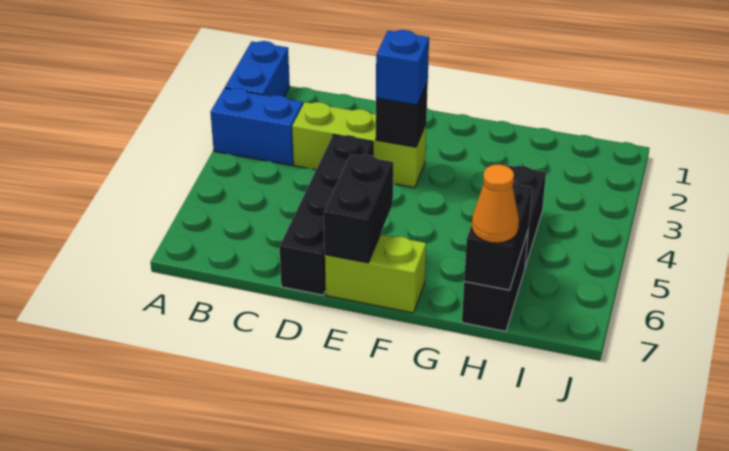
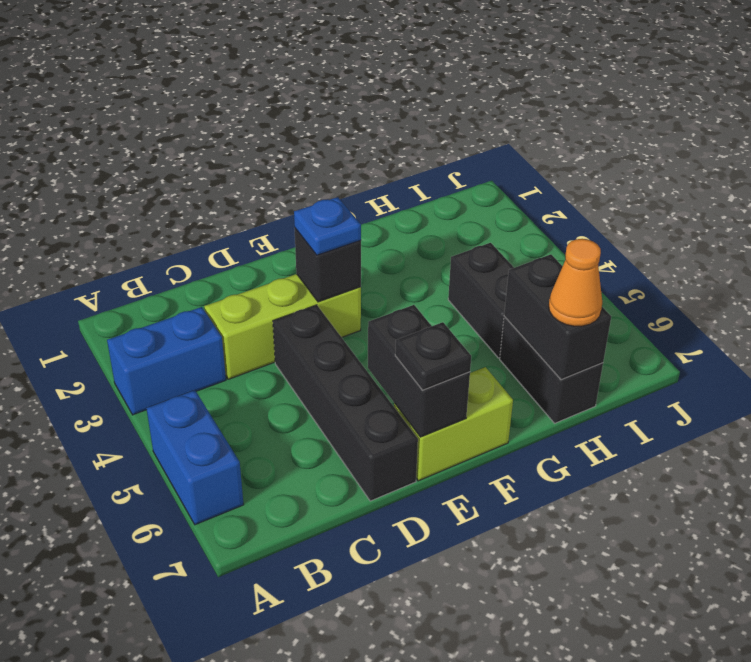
blue 1x2 brick [225,41,290,96] -> blue 1x2 brick moved to [146,390,244,525]
blue 1x1 brick [376,30,429,105] -> blue 1x1 plate [294,197,361,255]
none -> black 1x1 plate [395,322,471,390]

